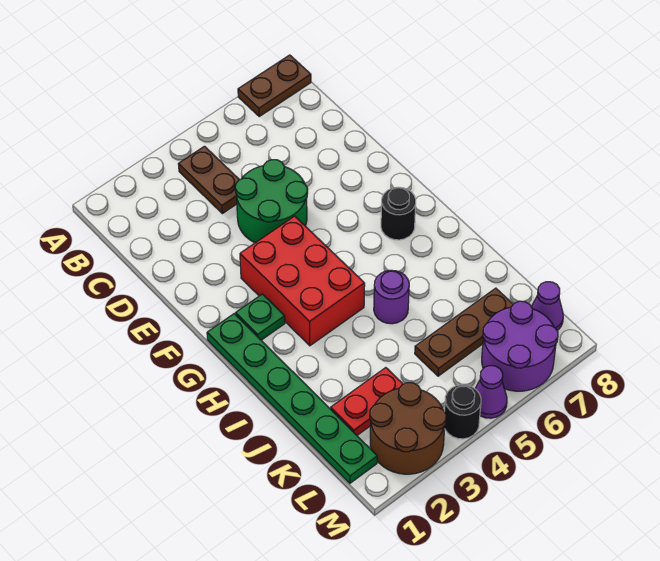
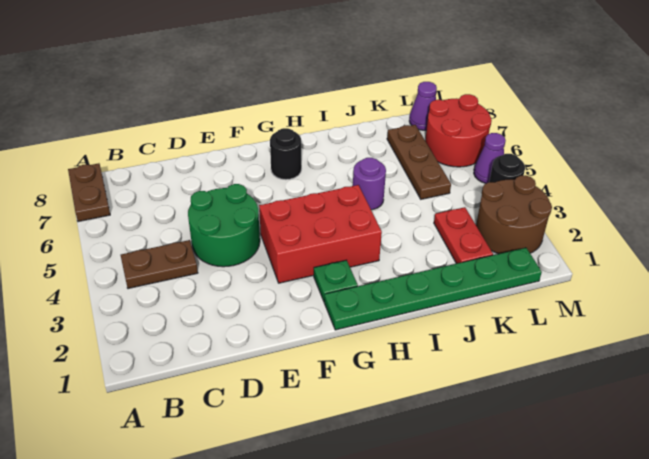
purple 2x2 round brick [482,301,558,391] -> red 2x2 round brick [425,94,492,167]

